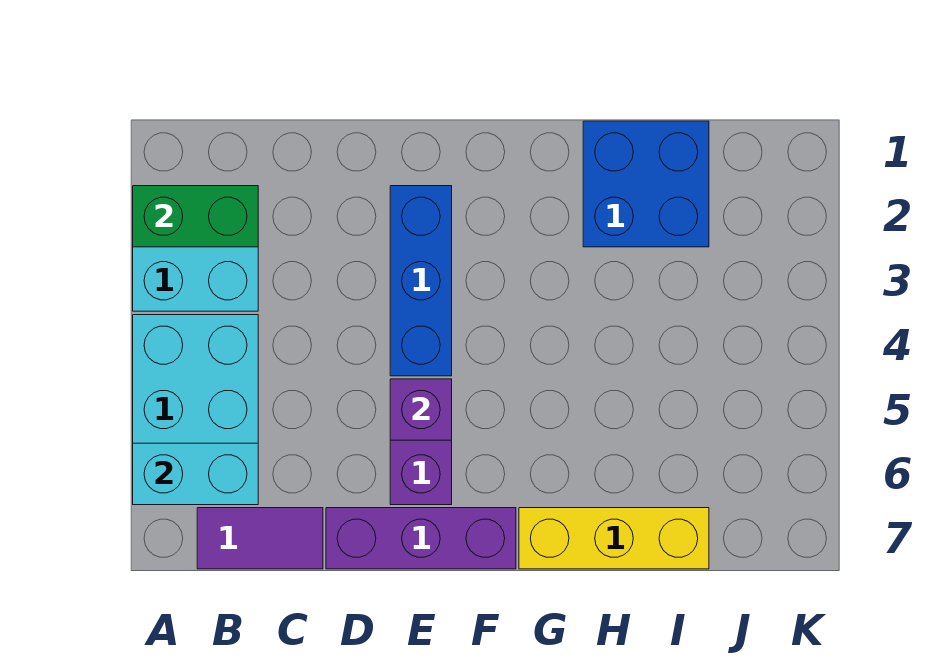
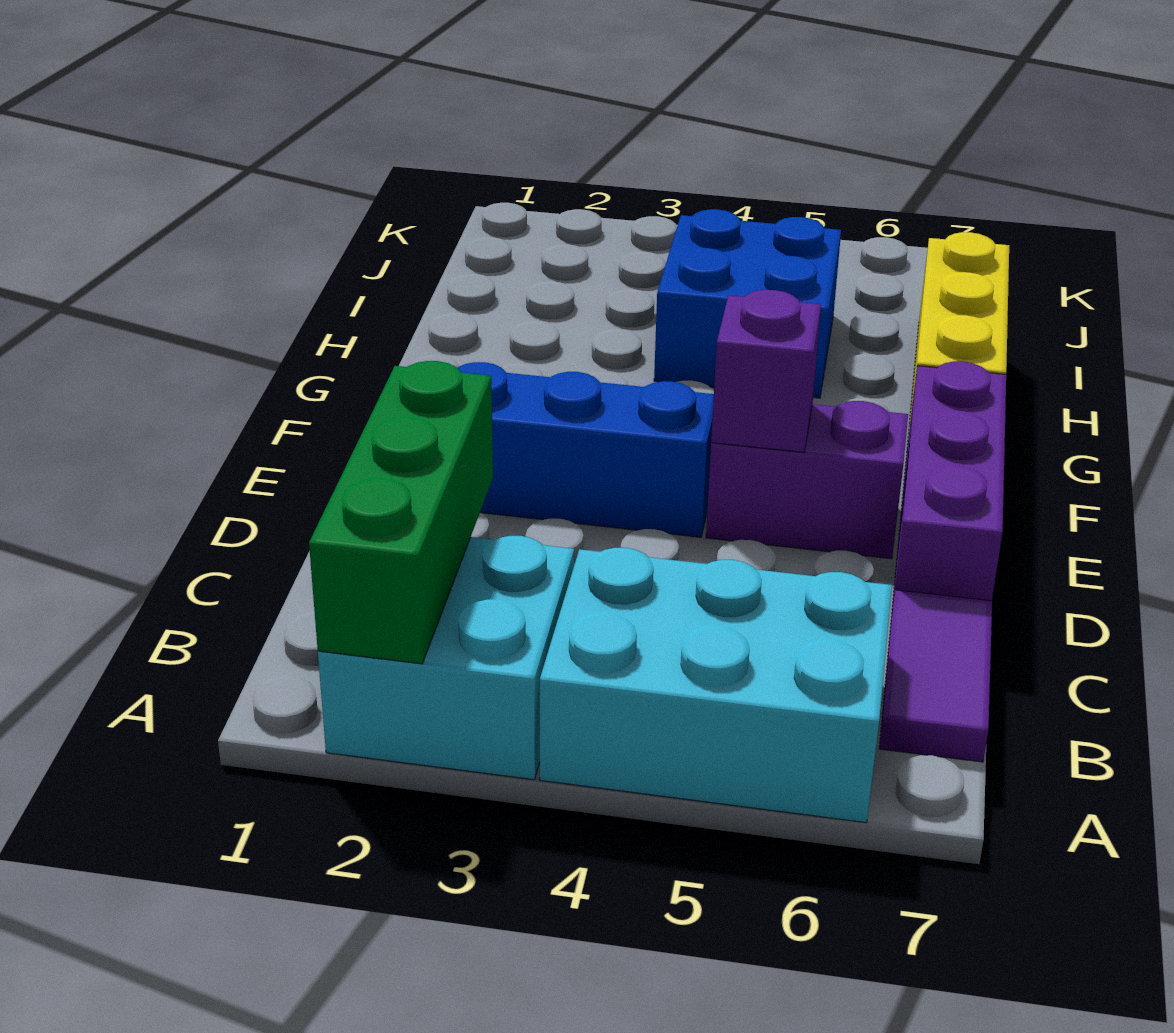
green 1x2 brick [133,186,258,247] -> green 1x3 brick [309,361,493,664]
cyan 1x2 brick [133,443,258,505] -> none
blue 2x2 brick [583,121,709,247] -> blue 2x2 brick moved to [654,209,841,398]

